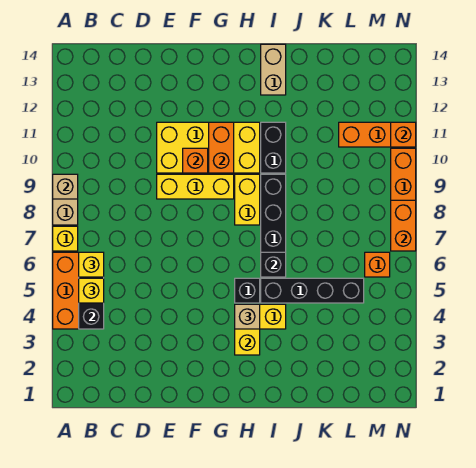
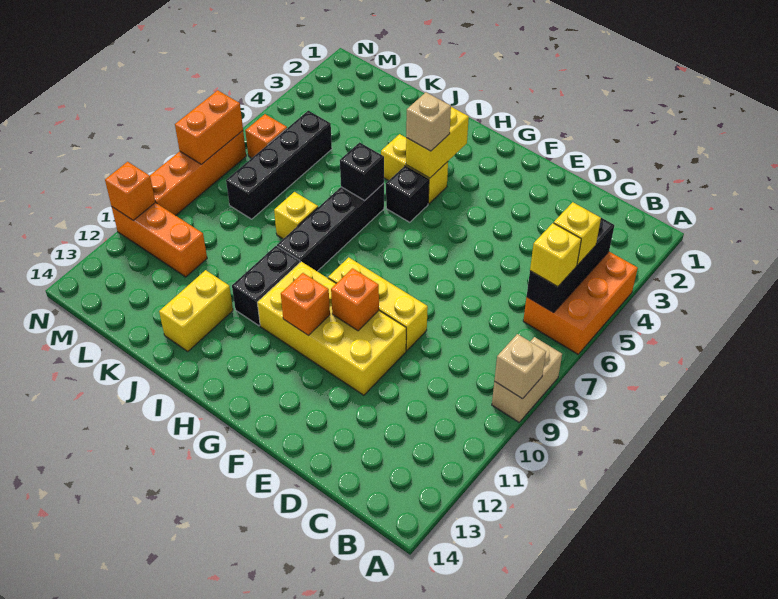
yellow 1x1 brick [53,226,78,251] -> yellow 1x1 brick moved to [274,192,318,239]
orange 1x2 brick [209,122,234,173] -> orange 1x1 brick [281,273,330,336]
yellow 1x2 brick [235,174,260,225] -> yellow 1x2 brick moved to [159,270,233,352]
black 1x4 brick [261,278,364,303] -> black 1x4 brick turned to [226,111,332,219]
tan 1x2 brick [261,44,286,95] -> none

